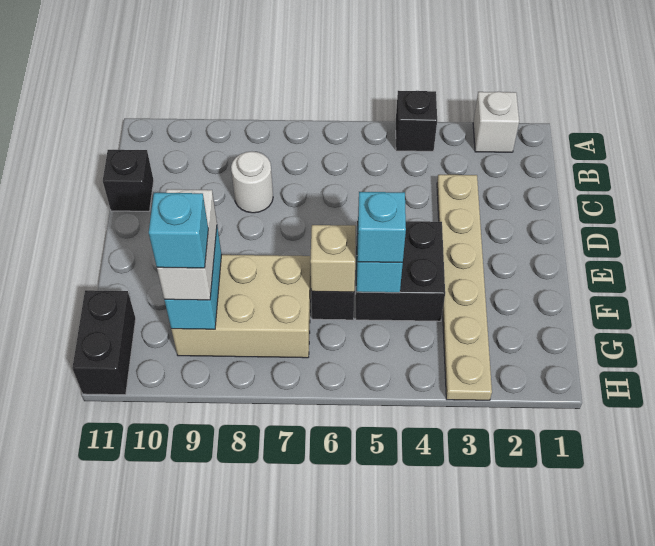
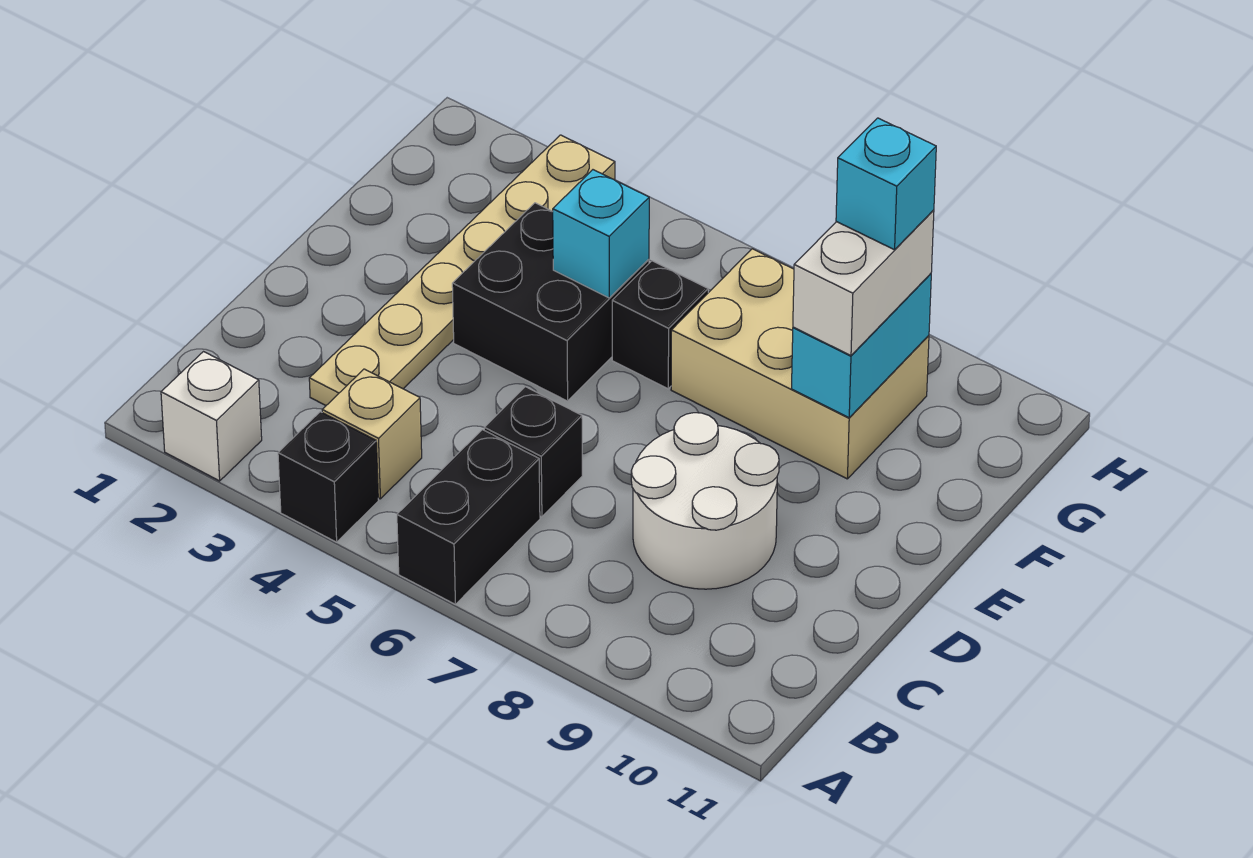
white 1x1 round brick [231,152,273,213] -> white 2x2 round brick [631,413,779,589]
black 1x1 brick [103,150,154,211] -> black 1x1 brick moved to [484,387,582,517]
cyan 1x1 brick [358,192,406,262] -> none
tan 1x1 brick [310,225,356,292] -> tan 1x1 brick moved to [322,369,422,499]
black 1x2 brick [72,290,136,395] -> black 1x2 brick moved to [397,430,540,604]

